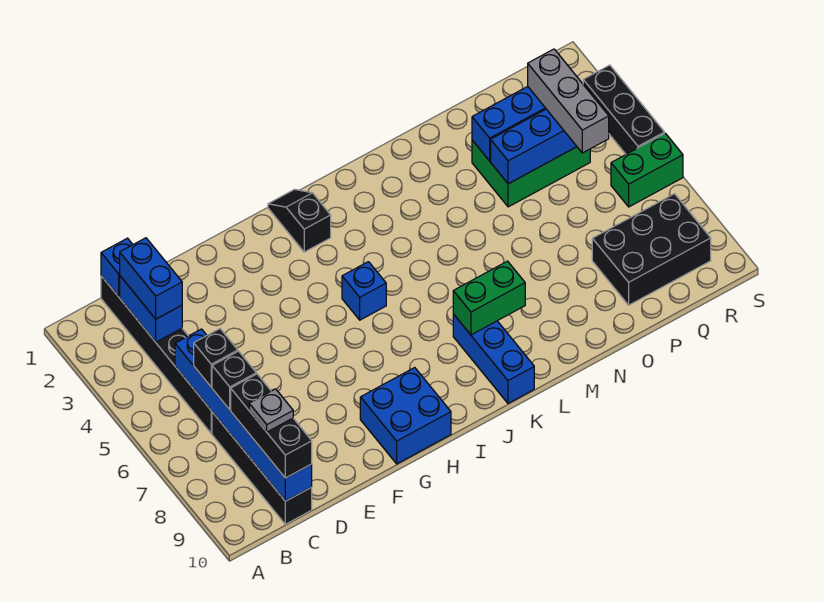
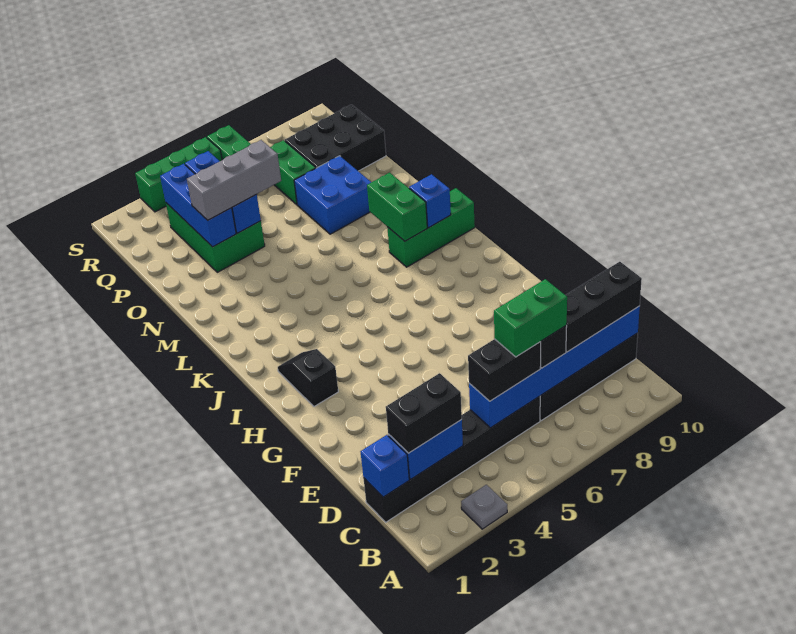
blue 1x2 brick [120,238,182,319] -> black 1x2 brick [386,373,462,453]
black 1x1 brick [194,329,238,387] -> black 1x2 brick [468,339,541,401]
none -> green 1x2 brick [494,279,567,357]
grey 1x1 plate [249,389,293,432] -> grey 1x1 plate moved to [461,485,507,529]
blue 2x2 brick [360,368,451,464] -> blue 2x2 brick moved to [294,156,371,234]
black 1x2 slope [268,189,331,252] -> black 1x2 slope turned to [278,349,338,407]
blue 1x1 brick [342,262,386,320] -> blue 1x1 brick moved to [409,174,451,228]
blue 1x3 brick [453,314,534,403] -> green 1x3 brick [387,188,475,267]
none -> green 1x2 brick [270,140,316,205]
black 2x3 brick [592,194,711,305] -> black 2x3 brick turned to [285,105,386,171]
grey 1x3 brick [528,49,609,153] -> grey 1x3 brick moved to [187,140,281,220]
black 1x3 brick [583,65,664,154] -> green 1x3 brick [135,137,222,212]

